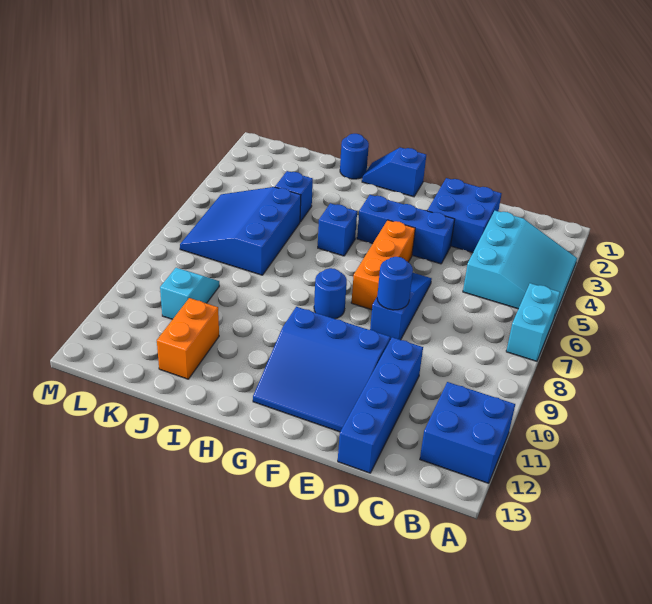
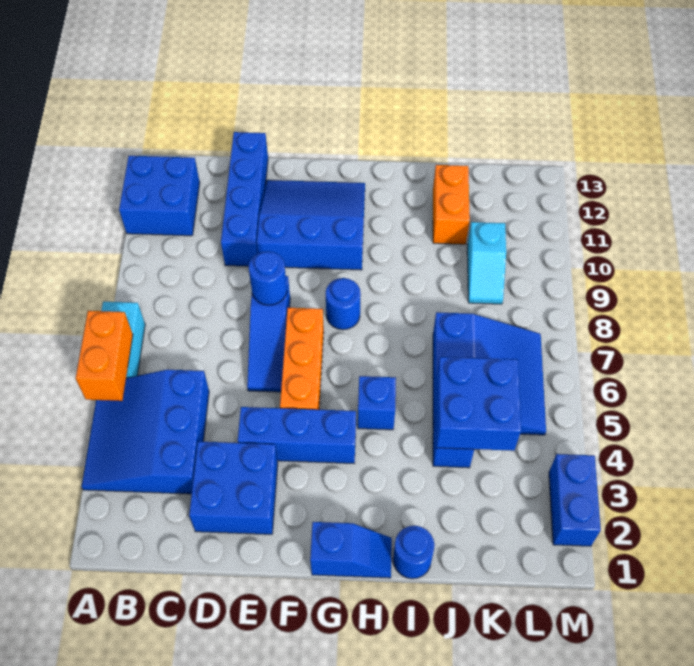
cyan 3x3 slope [463,211,577,317] -> blue 3x3 slope [82,370,209,494]
none -> orange 1x2 brick [76,311,133,401]
none -> blue 2x2 brick [436,357,521,451]
none -> blue 1x2 brick [549,454,601,546]

